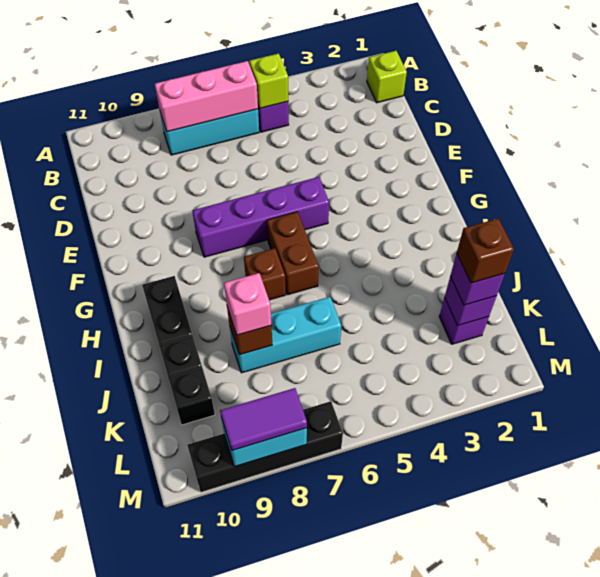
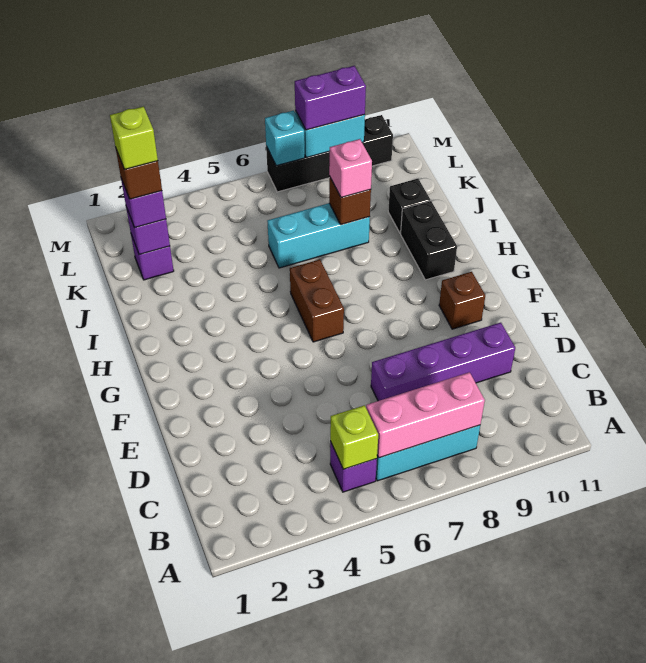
lime 1x1 brick [367,51,407,103] -> lime 1x1 brick moved to [110,107,158,170]
purple 1x4 brick [192,177,329,257] -> purple 1x4 brick moved to [371,323,515,401]
brown 1x1 brick [244,248,286,300] -> brown 1x1 brick moved to [439,272,485,329]
black 1x1 brick [168,368,215,425] -> none
none -> cyan 1x1 brick [265,110,305,166]
purple 1x2 tile [220,388,307,450] -> purple 1x2 brick [295,66,366,130]

